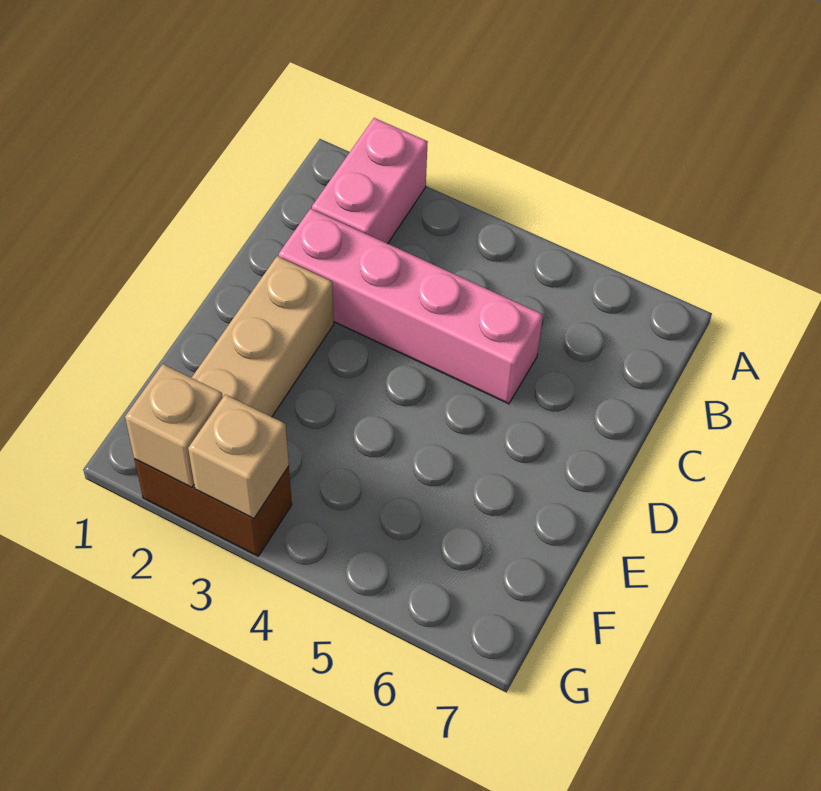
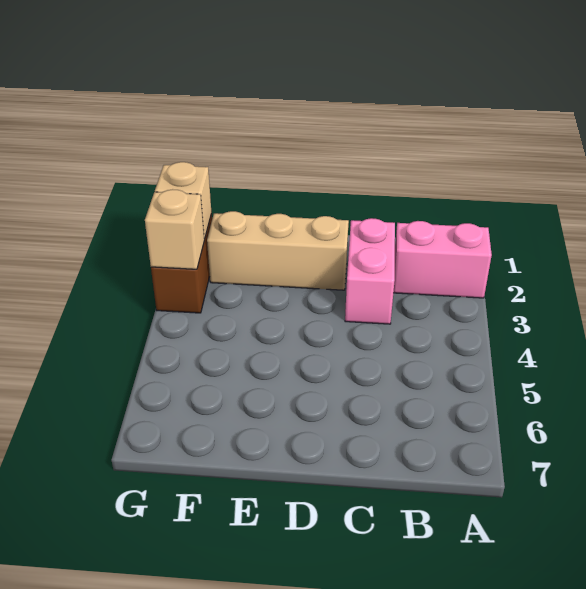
pink 1x4 brick [279,209,543,404] -> pink 1x2 brick [345,218,395,324]

